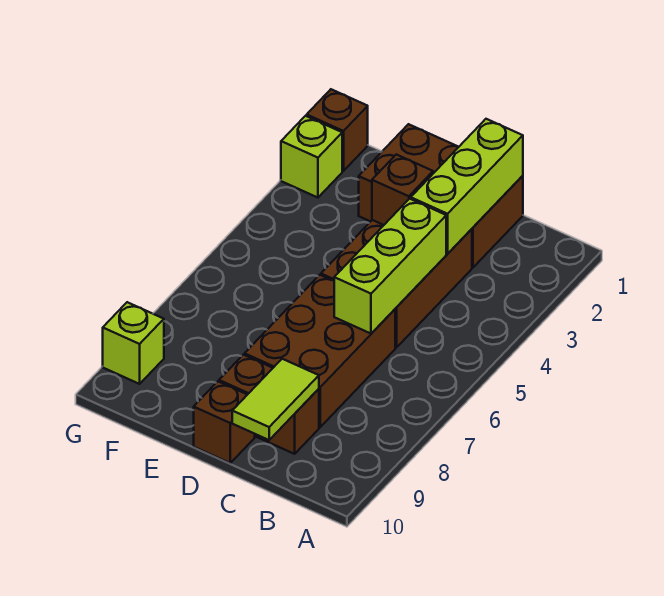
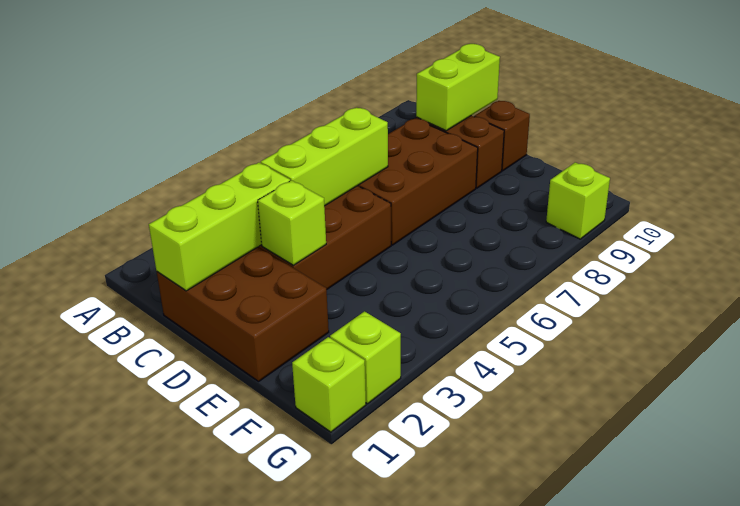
lime 1x2 tile [232,359,319,440] -> lime 1x2 brick [416,44,500,131]
brown 1x1 brick [372,155,433,225] -> lime 1x1 brick [258,180,326,266]
brown 1x1 brick [307,89,368,171] -> lime 1x1 brick [292,337,366,432]

